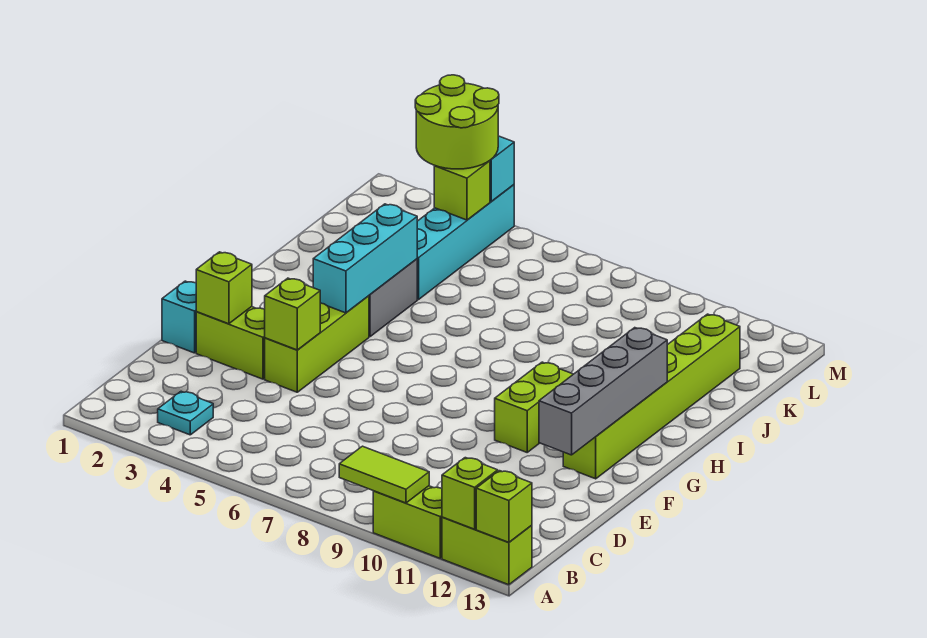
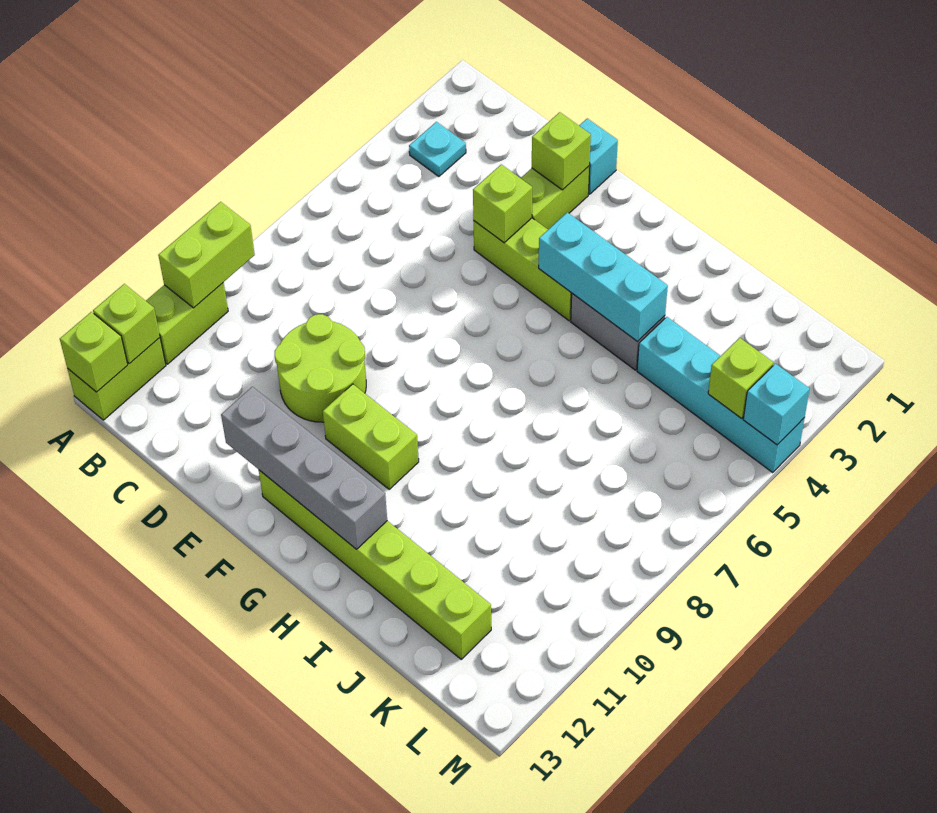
lime 1x2 tile [339,446,429,503] -> lime 1x2 brick [158,202,255,308]
lime 2x2 round brick [415,75,499,169] -> lime 2x2 round brick moved to [275,314,366,422]

